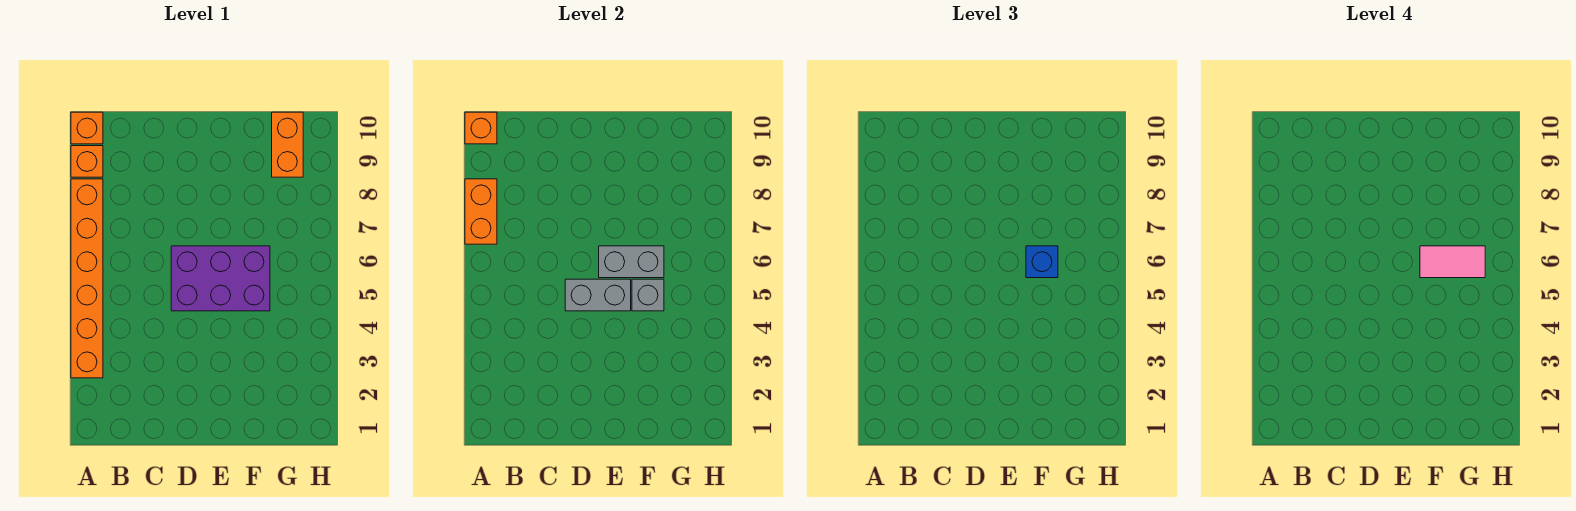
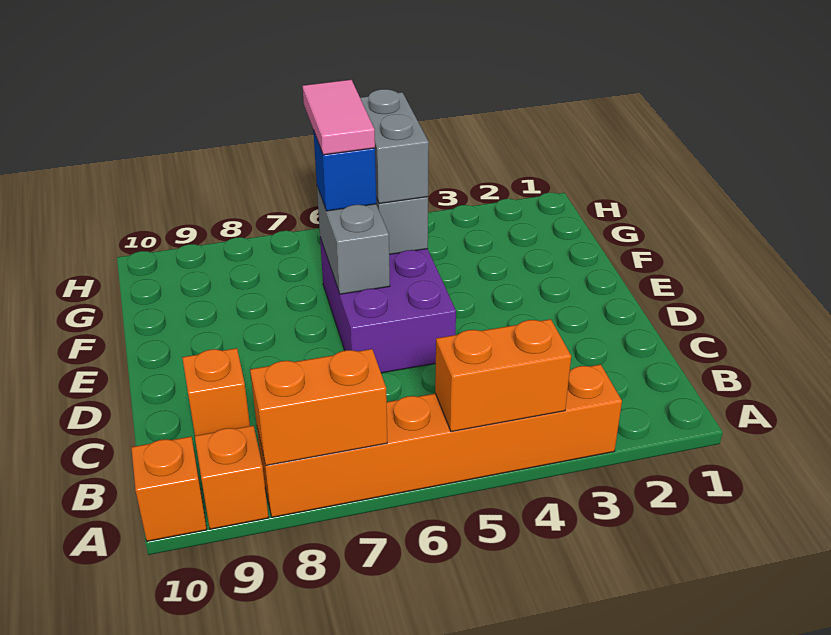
orange 1x1 brick [465,112,497,144] -> orange 1x1 brick moved to [182,348,250,436]
grey 1x2 brick [565,279,631,311] -> grey 1x2 brick moved to [360,89,429,204]
orange 1x2 brick [272,112,303,177] -> orange 1x2 brick moved to [435,319,571,432]

